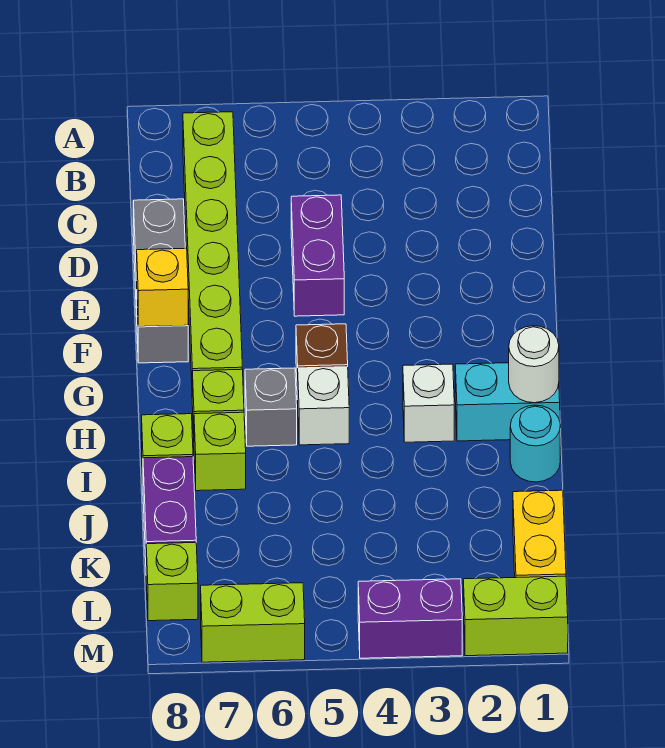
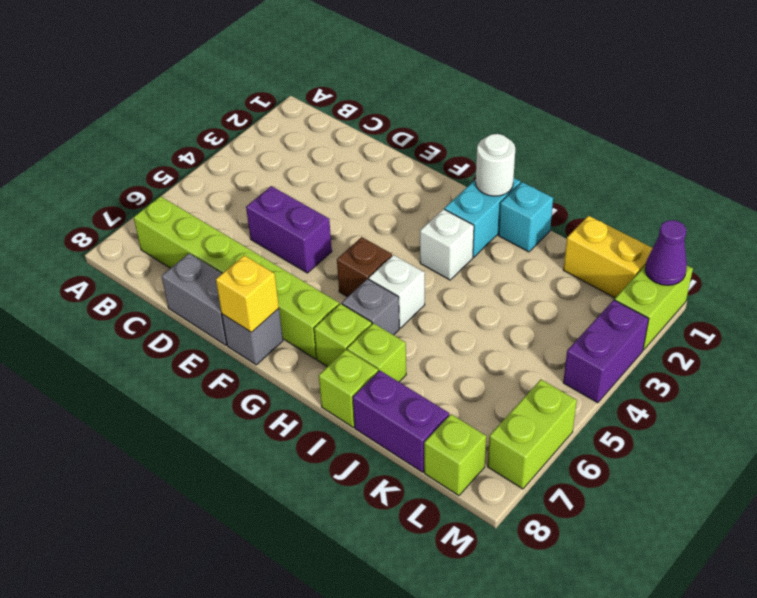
cyan 1x1 round brick [510,405,560,482] -> cyan 1x1 brick [498,182,553,252]
none -> purple 1x1 cone [645,220,687,285]

